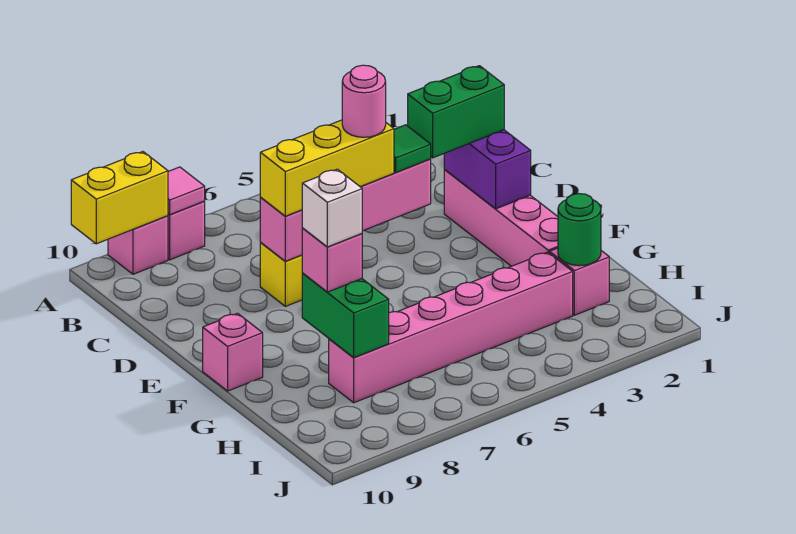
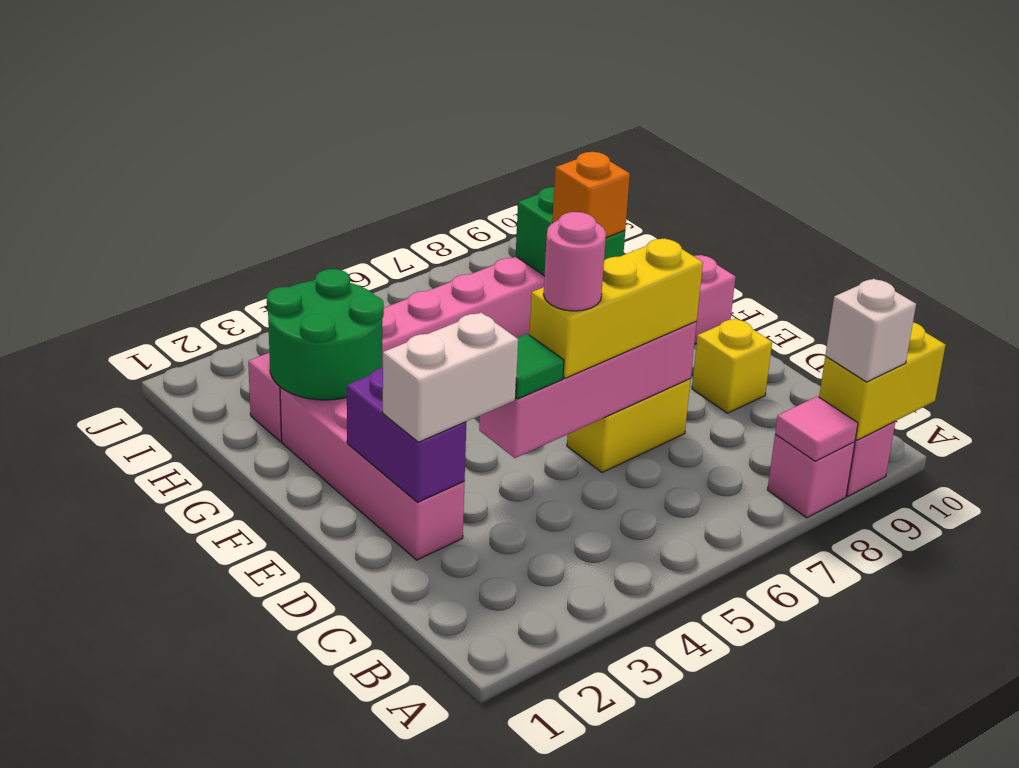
green 1x2 brick [408,66,504,158] -> white 1x2 brick [383,313,518,442]
none -> yellow 1x1 brick [692,318,772,413]
pink 1x1 brick [302,228,362,292] -> orange 1x1 brick [552,152,630,238]
white 1x1 brick [302,169,362,247] -> white 1x1 brick moved to [825,279,916,382]
green 1x1 round brick [558,194,601,266] -> green 2x2 round brick [267,269,384,400]

